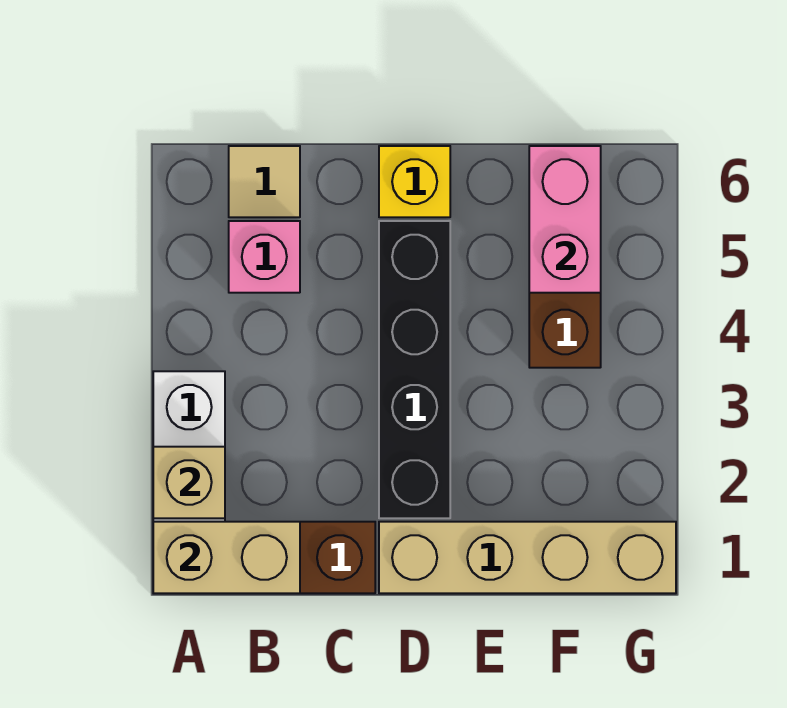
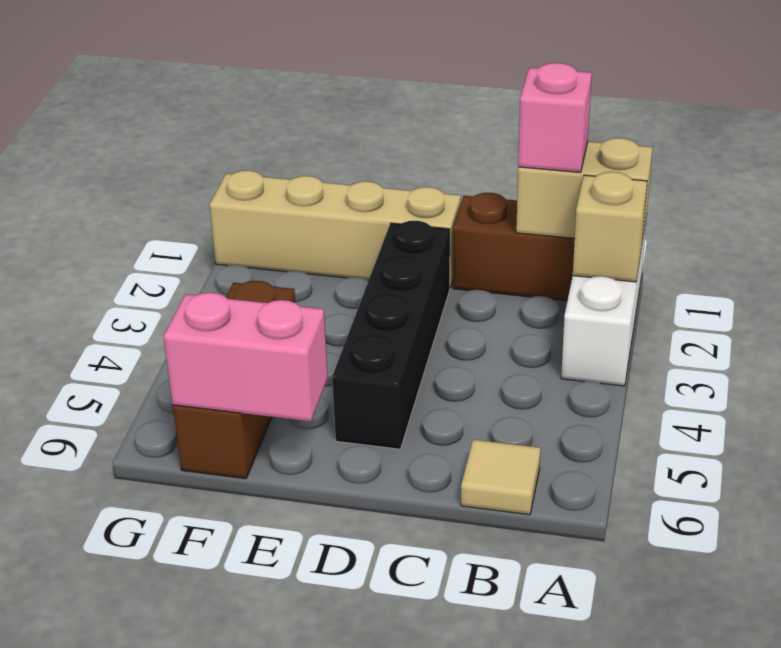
pink 1x1 brick [229,221,300,293] -> pink 1x1 brick moved to [518,63,592,172]
yellow 1x1 brick [379,146,450,217] -> none
pink 1x2 brick [529,146,601,293] -> pink 1x2 brick turned to [164,292,328,421]

